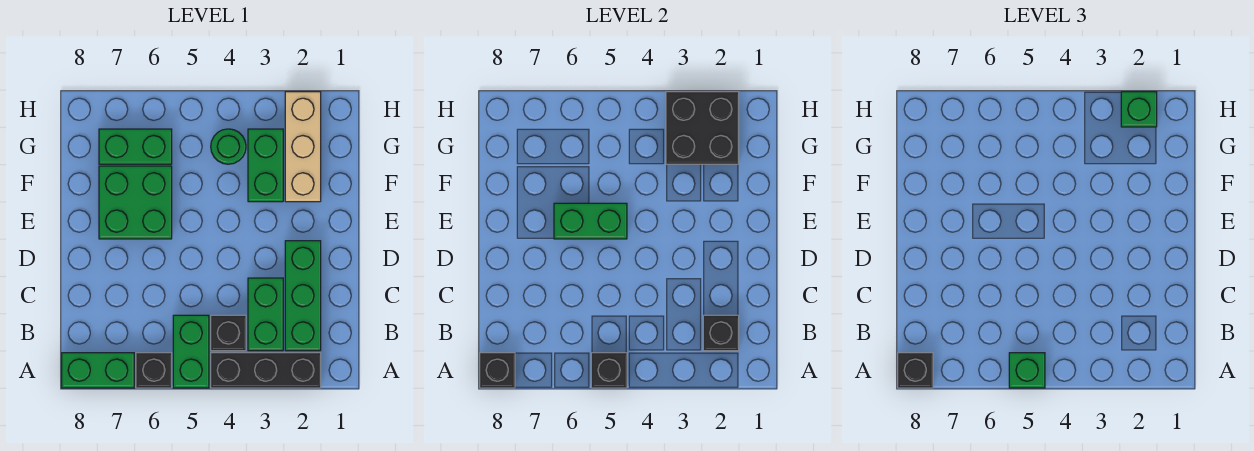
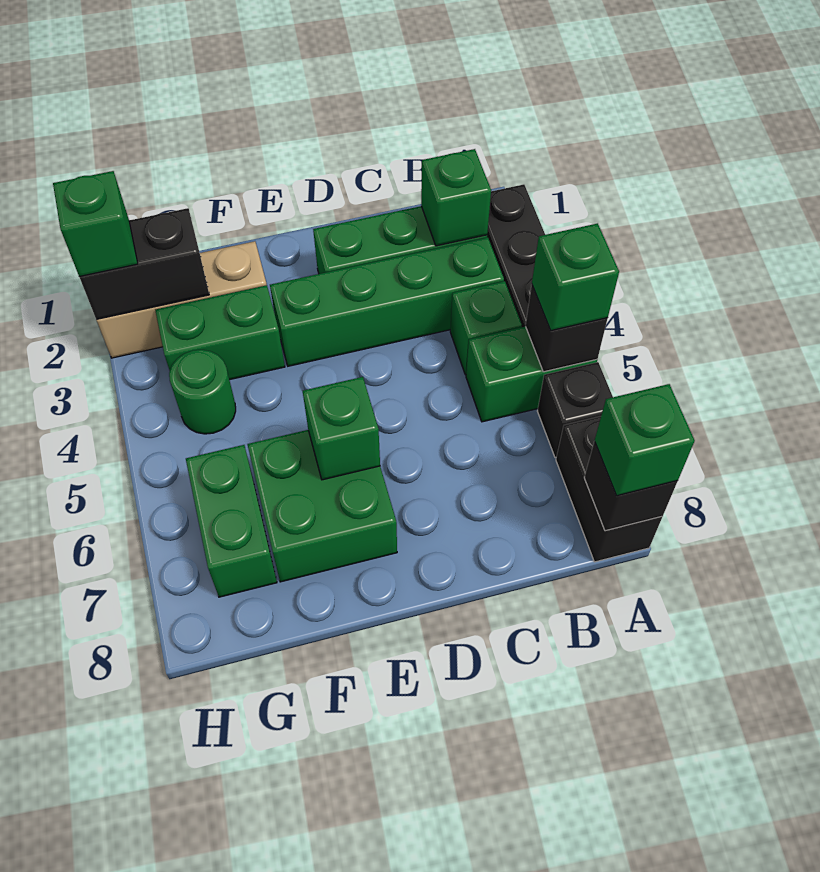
green 1x2 brick [62,353,134,388] -> black 1x2 brick [556,416,662,562]
black 1x1 brick [898,353,933,388] -> green 1x1 brick [595,384,695,496]
black 1x1 brick [703,315,739,351] -> green 1x1 brick [421,149,491,246]
green 1x2 brick [248,278,283,351] -> green 1x4 brick [270,237,504,366]
black 1x1 brick [211,315,246,351] -> green 1x1 brick [450,281,522,375]
green 1x2 brick [554,203,627,239] -> green 1x1 brick [303,377,380,480]
black 2x2 brick [666,92,739,164] -> black 1x2 brick [79,208,209,319]

